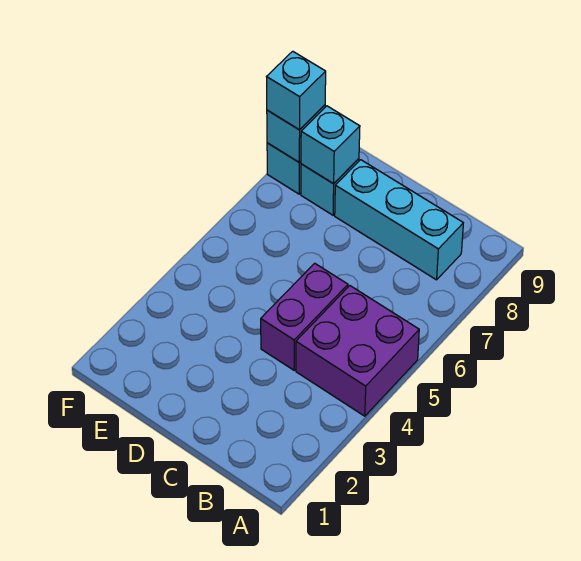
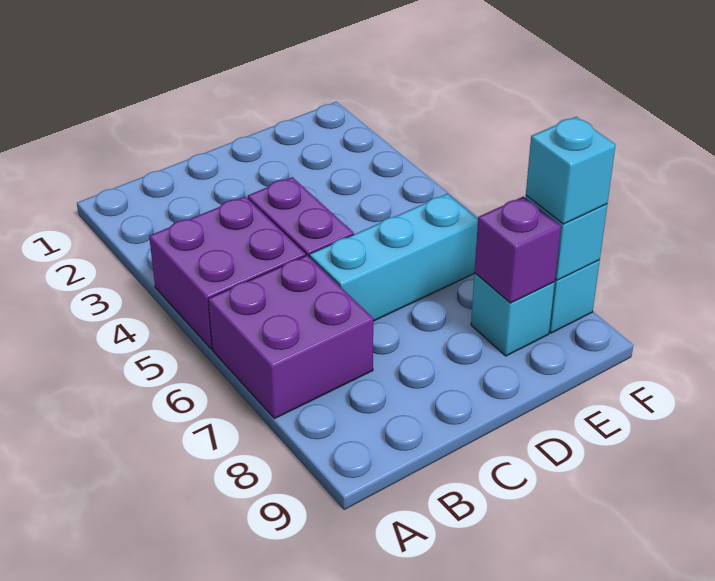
none -> purple 2x2 brick [208,255,373,419]
cyan 1x3 brick [335,160,463,280] -> cyan 1x3 brick moved to [309,194,478,321]
cyan 1x1 brick [301,106,360,184] -> purple 1x1 brick [475,196,561,303]

